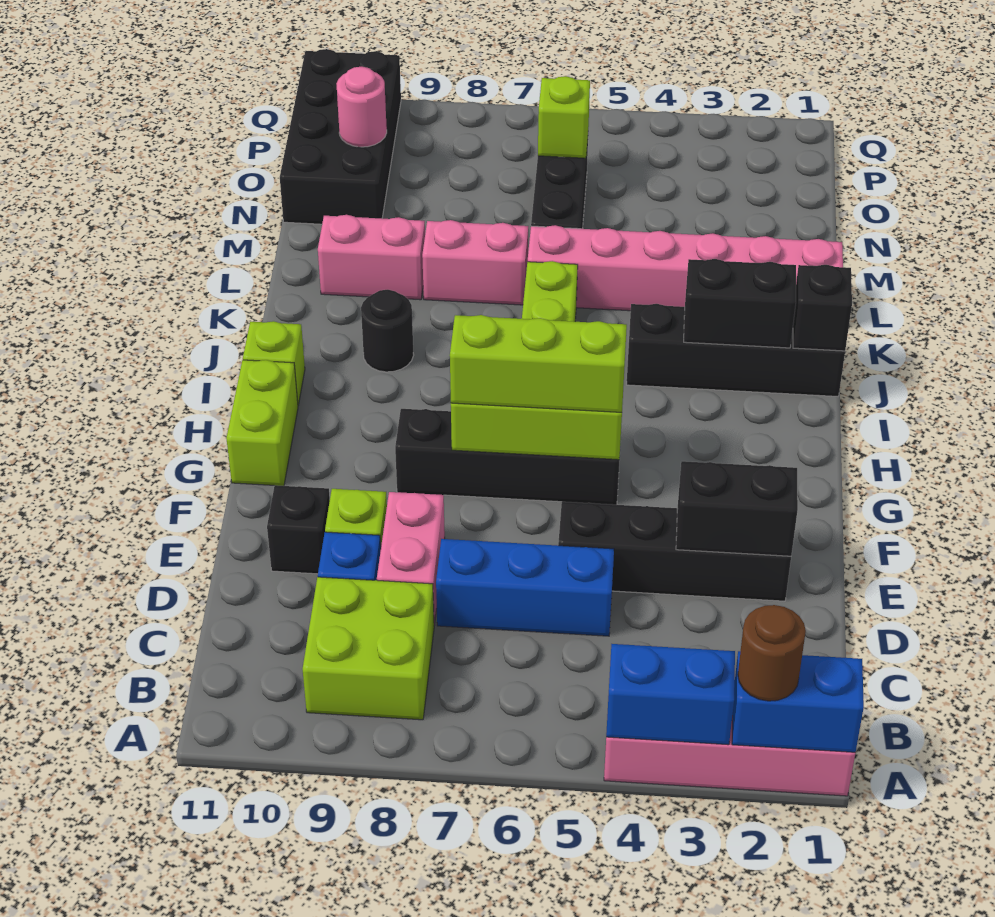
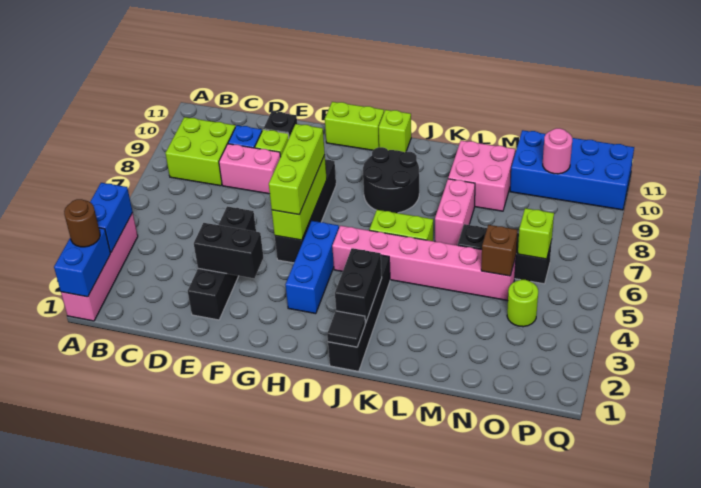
blue 1x3 brick [436,539,614,636] -> blue 1x3 brick moved to [286,221,339,314]
black 1x2 brick [676,461,798,556] -> black 1x2 brick turned to [194,223,263,278]
black 1x1 brick [793,265,852,351] -> black 1x1 tile [327,311,365,347]
black 1x1 round brick [361,290,414,372] -> black 2x2 round brick [363,147,419,213]
pink 1x6 brick [528,225,843,311] -> pink 1x6 brick turned to [332,226,516,301]
pink 1x2 brick [318,215,425,300] -> pink 2x2 brick [448,141,515,211]
none -> brown 1x1 brick [481,225,517,276]
black 2x4 brick [280,49,401,224] -> blue 2x4 brick [510,130,634,210]
none -> lime 1x1 round brick [507,280,538,327]

